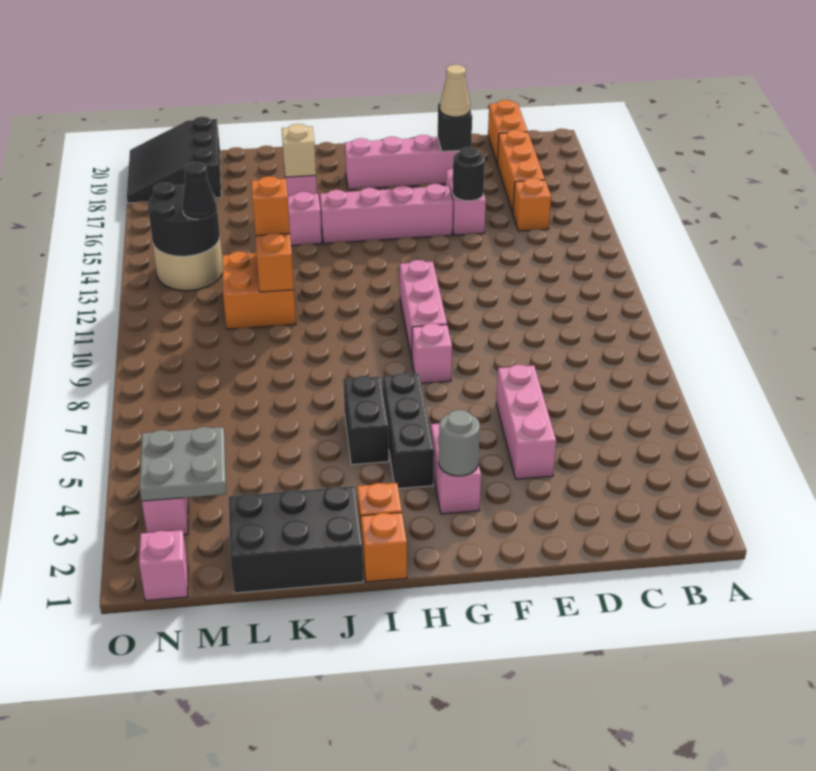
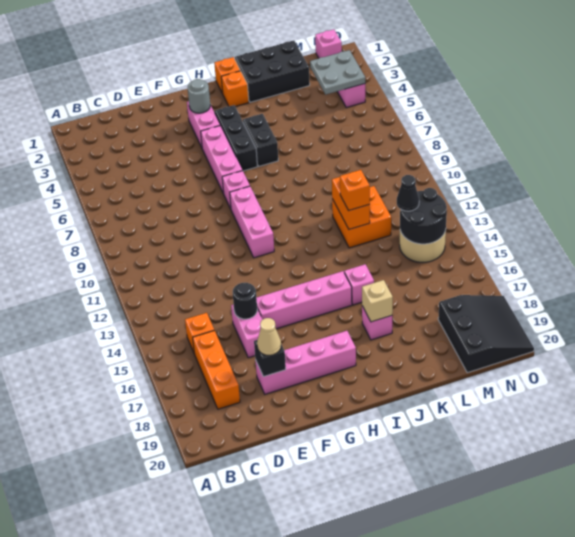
orange 1x2 brick [488,100,528,164] -> none
pink 1x3 brick [496,364,556,479] -> pink 1x3 brick moved to [201,125,242,194]

